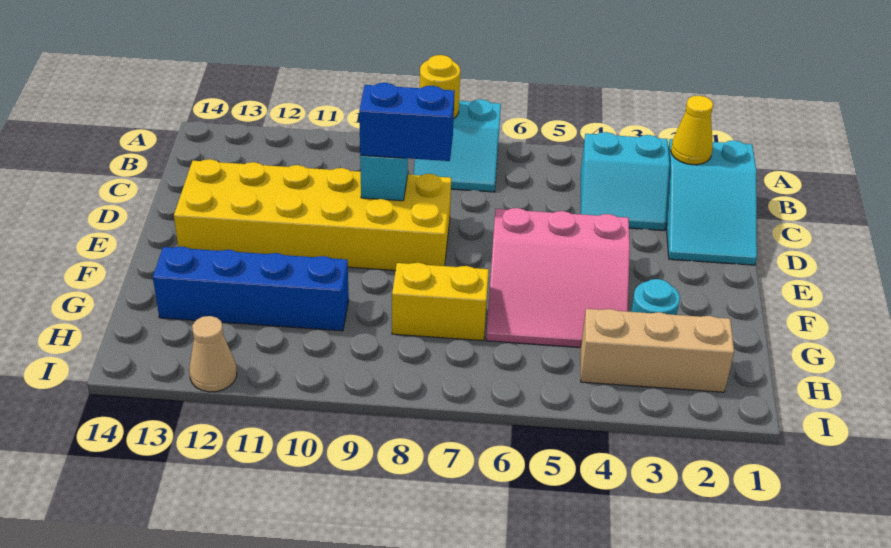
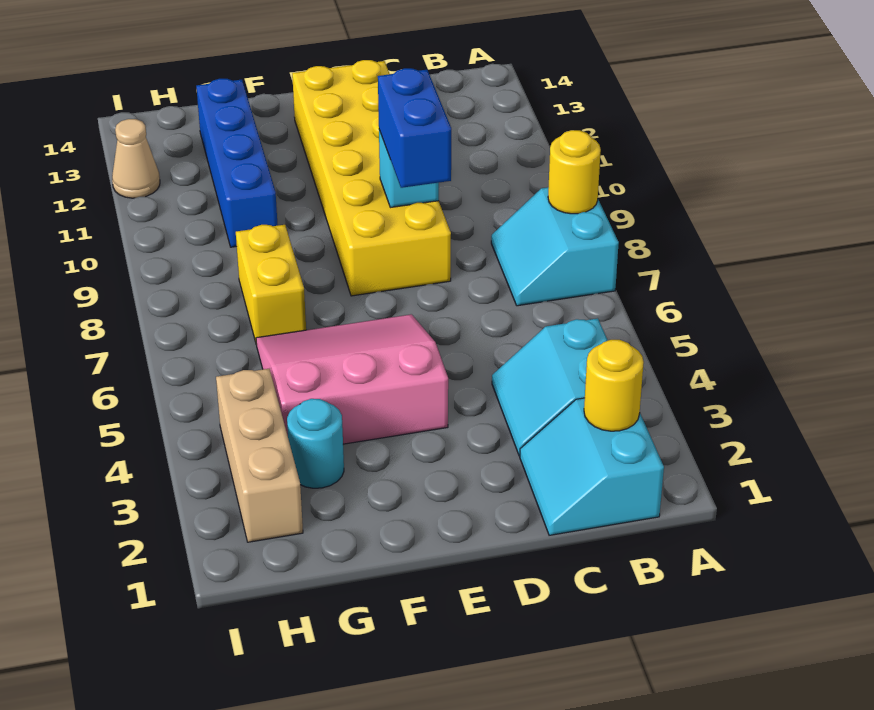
cyan 2x3 slope [666,139,757,265] -> cyan 2x2 slope [520,398,664,535]
yellow 1x1 cone [671,96,713,165] -> yellow 1x1 round brick [584,340,644,431]
pink 3x3 slope [486,208,630,347] -> pink 3x3 slope turned to [256,314,448,444]

